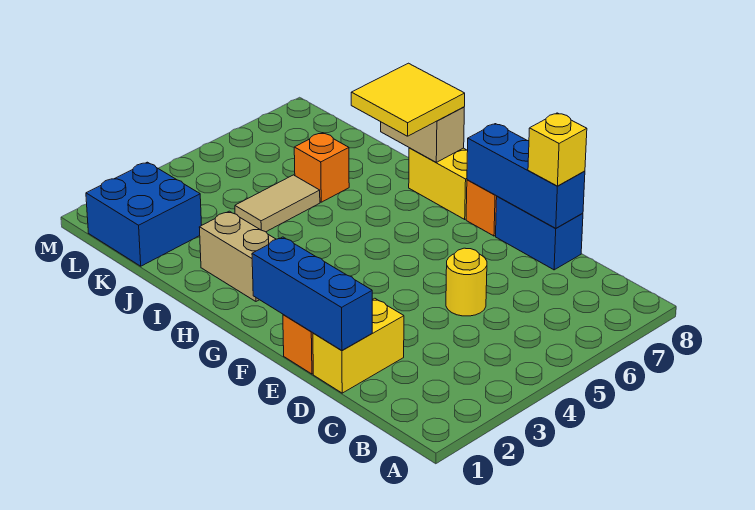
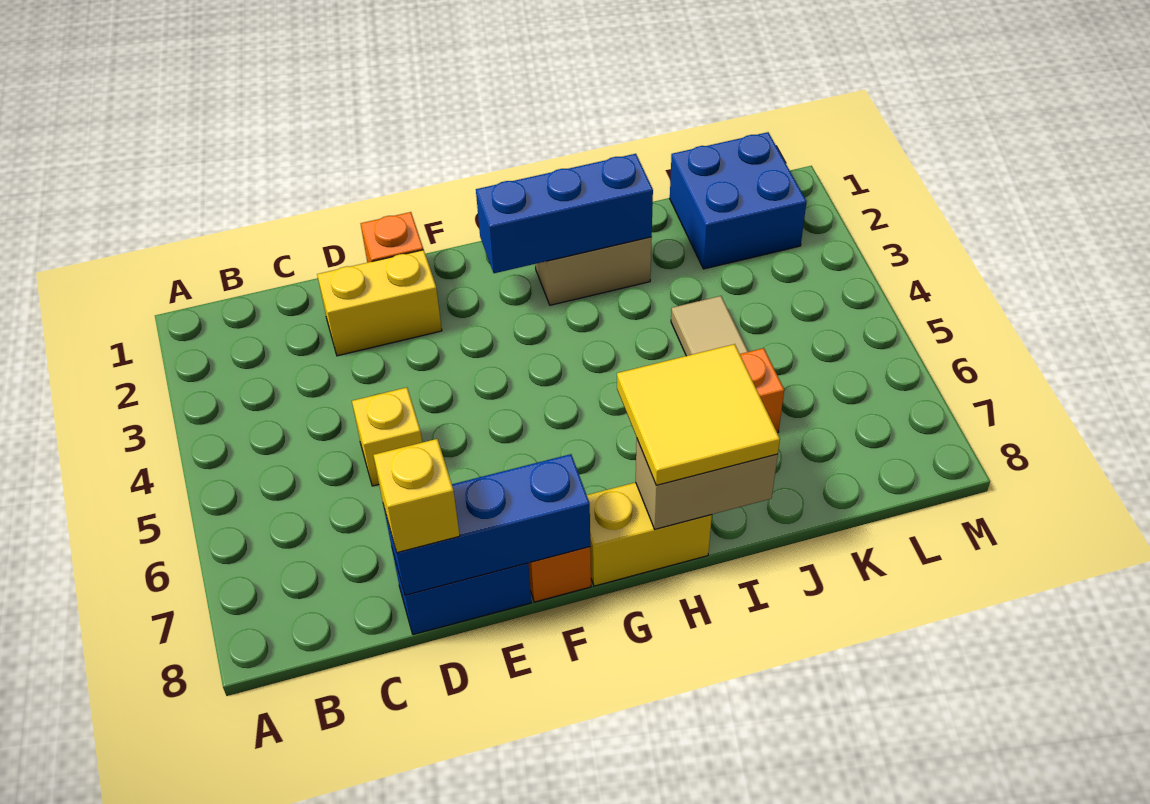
yellow 1x2 brick [313,298,404,393] -> yellow 1x2 brick turned to [317,250,442,356]
blue 1x3 brick [252,237,372,351] -> blue 1x3 brick moved to [476,154,653,273]
yellow 1x1 round brick [446,248,487,316] -> yellow 1x1 brick [352,387,422,486]

